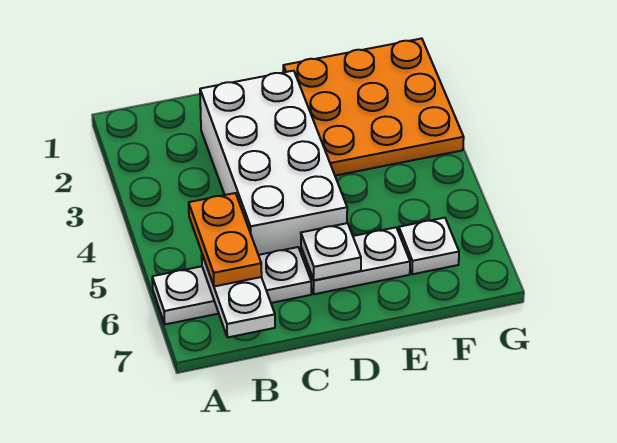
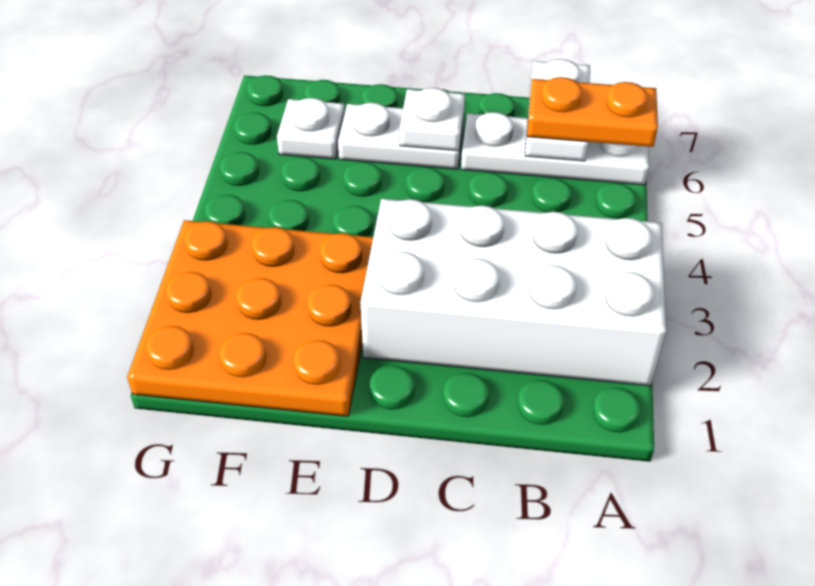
orange 1x2 plate [189,193,262,286] -> orange 1x2 plate turned to [527,77,658,147]
white 2x4 brick [200,71,347,255] -> white 2x4 brick turned to [360,199,666,386]

